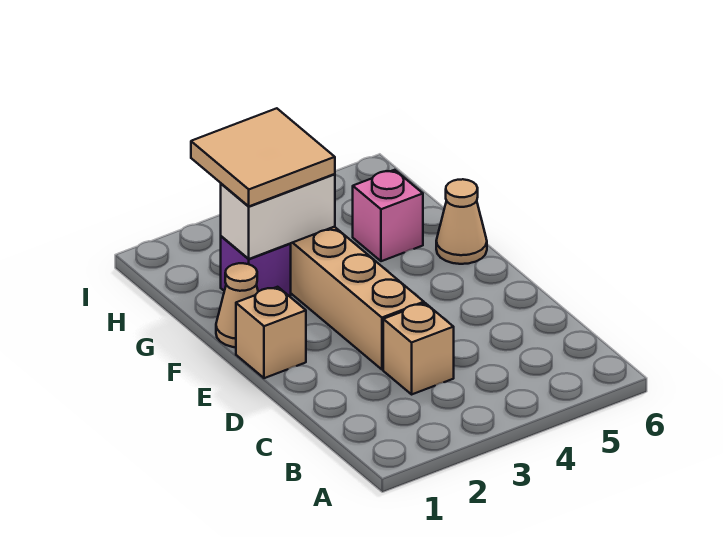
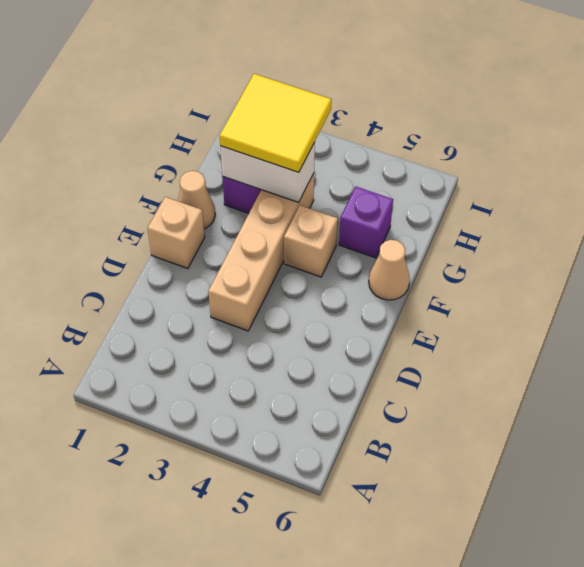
tan 1x1 brick [383,303,454,394] -> tan 1x1 brick moved to [284,205,338,277]
tan 2x2 tile [191,108,335,206] -> yellow 2x2 tile [220,74,332,172]
pink 1x1 brick [353,170,423,261] -> purple 1x1 brick [339,186,393,258]

